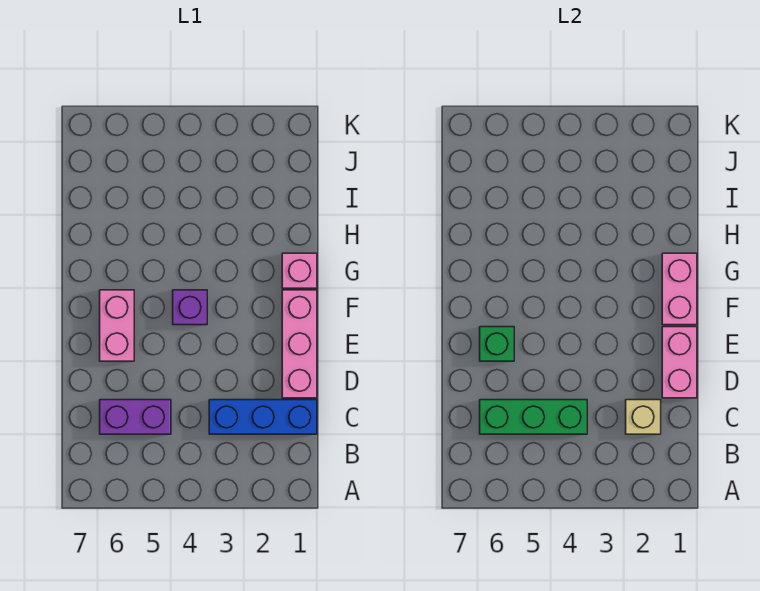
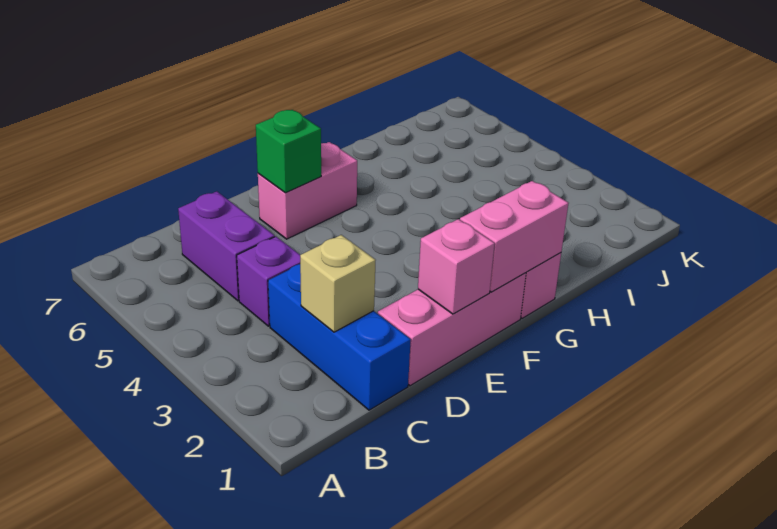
green 1x3 brick [480,400,587,434] -> none
pink 1x2 brick [662,327,697,398] -> pink 1x1 brick [418,219,495,314]
purple 1x1 brick [173,290,207,325] -> purple 1x1 brick moved to [237,237,300,326]

